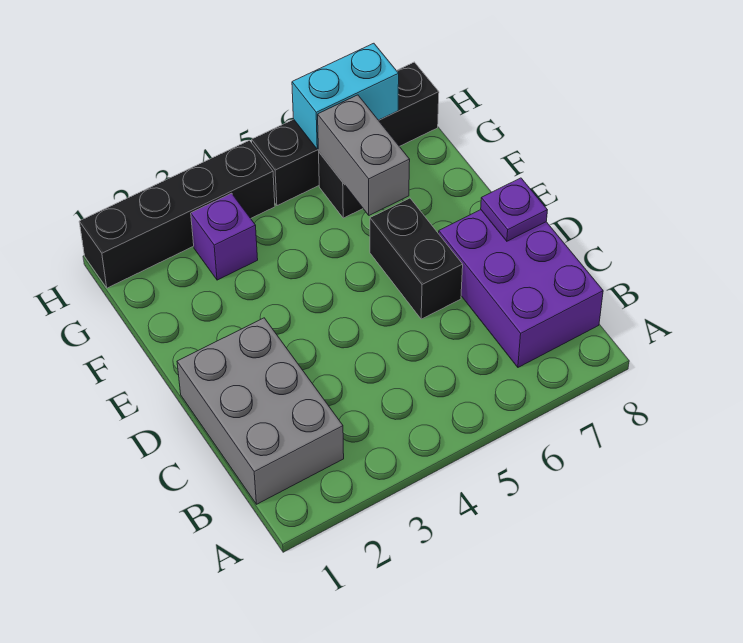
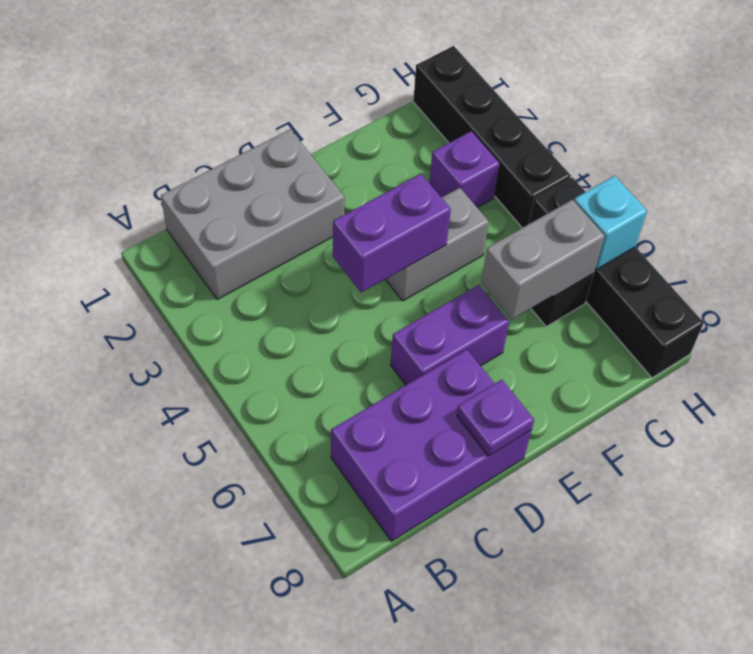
none -> purple 1x2 brick [333,174,451,293]
black 1x2 brick [370,198,463,319] -> purple 1x2 brick [391,285,509,385]
none -> grey 1x2 brick [385,188,489,301]
cyan 1x2 brick [292,43,399,149] -> cyan 1x1 brick [574,176,647,269]

